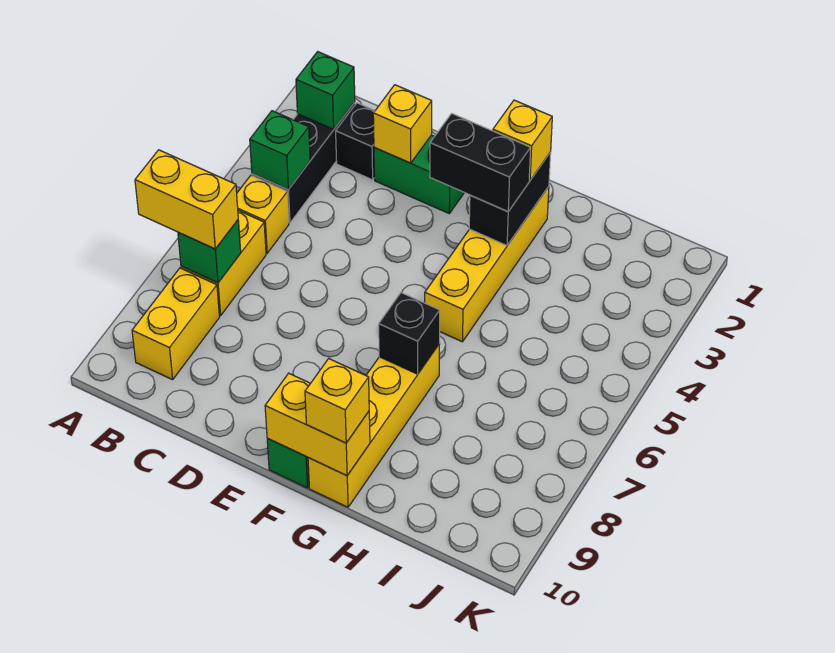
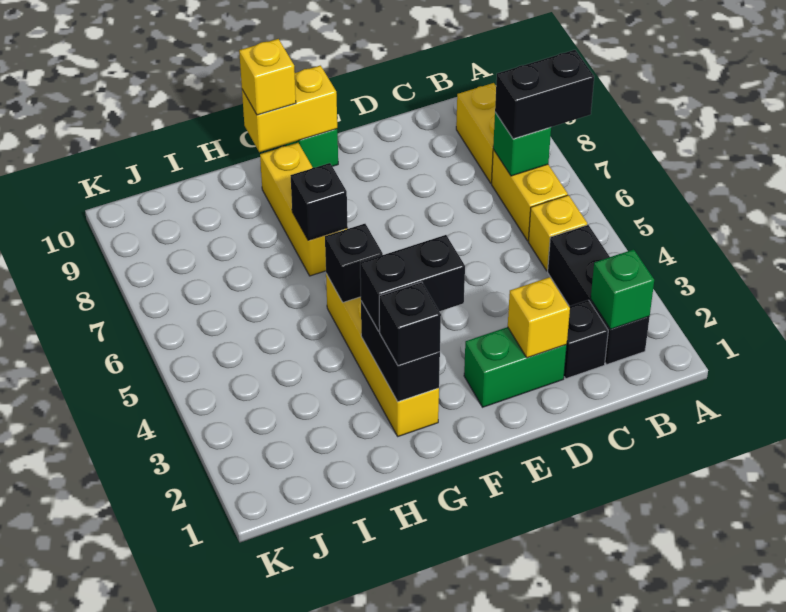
yellow 1x2 brick [135,150,238,249] -> black 1x2 brick [495,50,594,139]
green 1x1 brick [250,111,310,189] -> none
yellow 1x1 brick [493,100,552,180] -> black 1x1 brick [379,282,441,366]
none -> black 1x1 brick [325,224,383,302]
yellow 1x4 brick [308,344,440,507] -> yellow 1x3 brick [260,143,348,276]

